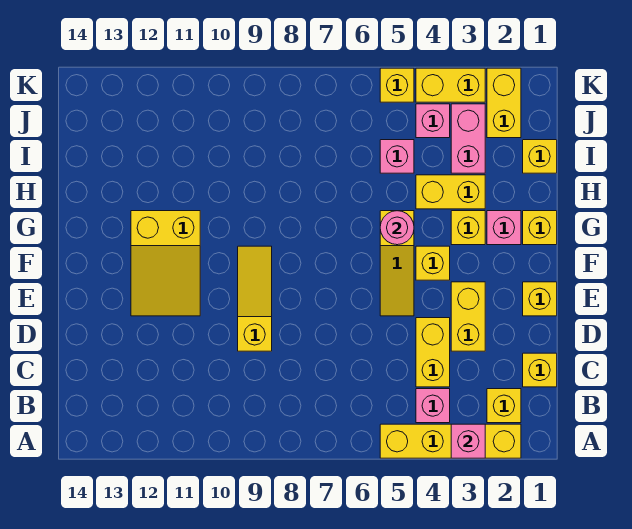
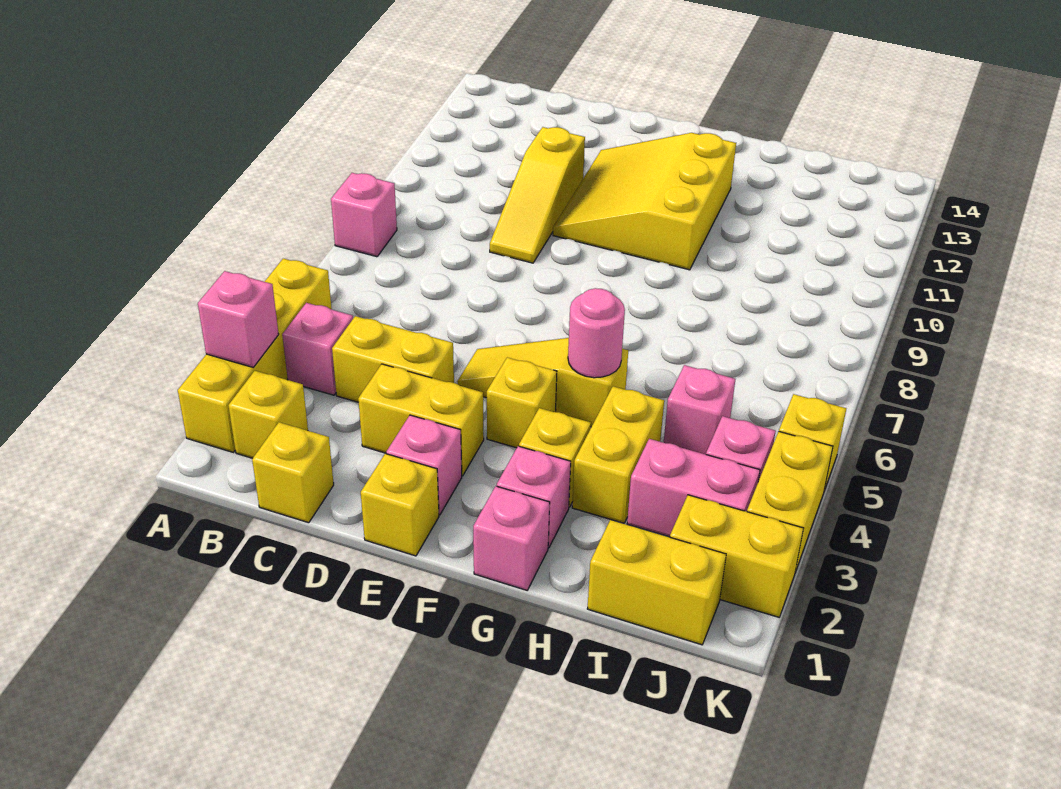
none -> pink 1x1 brick [331,173,397,257]
yellow 1x3 slope [238,246,272,351] -> yellow 1x3 slope turned to [490,127,585,263]
none -> pink 1x1 brick [386,415,462,515]
yellow 2x3 slope [131,211,200,316] -> yellow 3x3 slope [553,133,736,270]
yellow 1x1 brick [523,211,557,245] -> pink 1x1 brick [473,486,550,590]
yellow 1x1 brick [523,140,557,173] -> yellow 1x2 brick [587,520,726,645]

